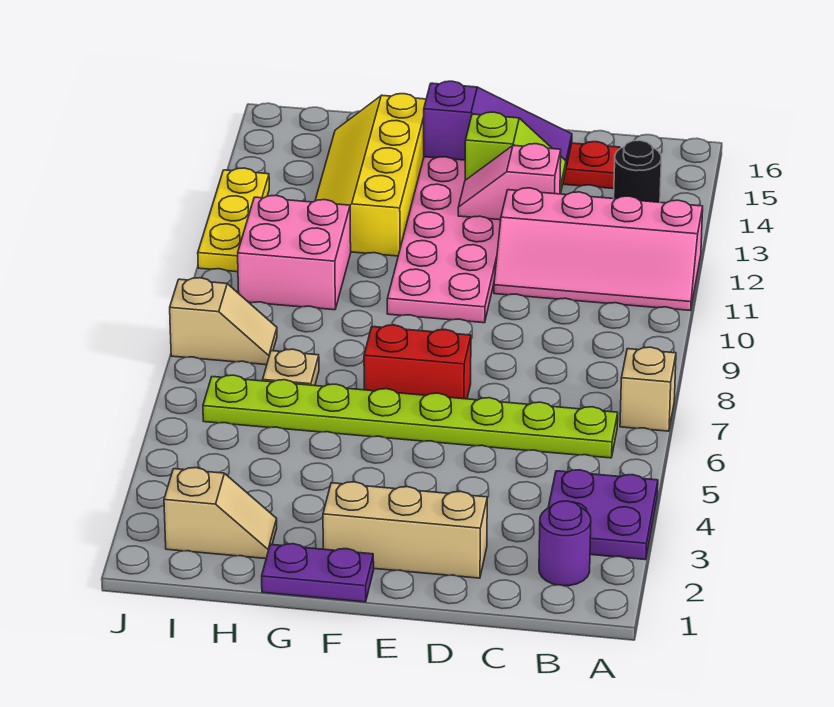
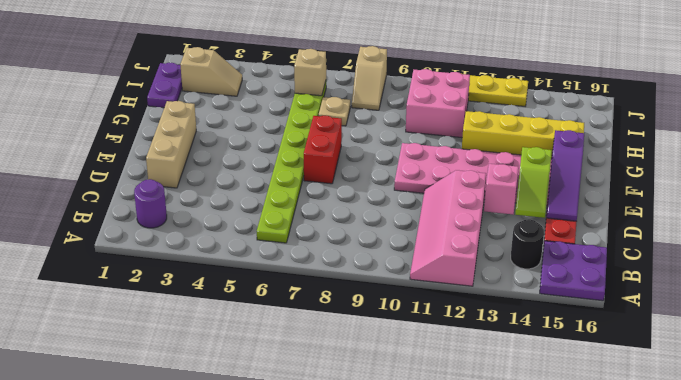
purple 2x2 plate [548,470,658,560] -> purple 2x2 plate moved to [540,241,607,301]
tan 1x1 brick [620,347,676,431] -> tan 1x1 brick moved to [294,49,326,96]
purple 1x2 plate [262,544,374,602] -> purple 1x2 plate moved to [147,63,182,108]
tan 1x2 slope [164,468,277,559] -> tan 1x2 slope turned to [180,47,242,96]

